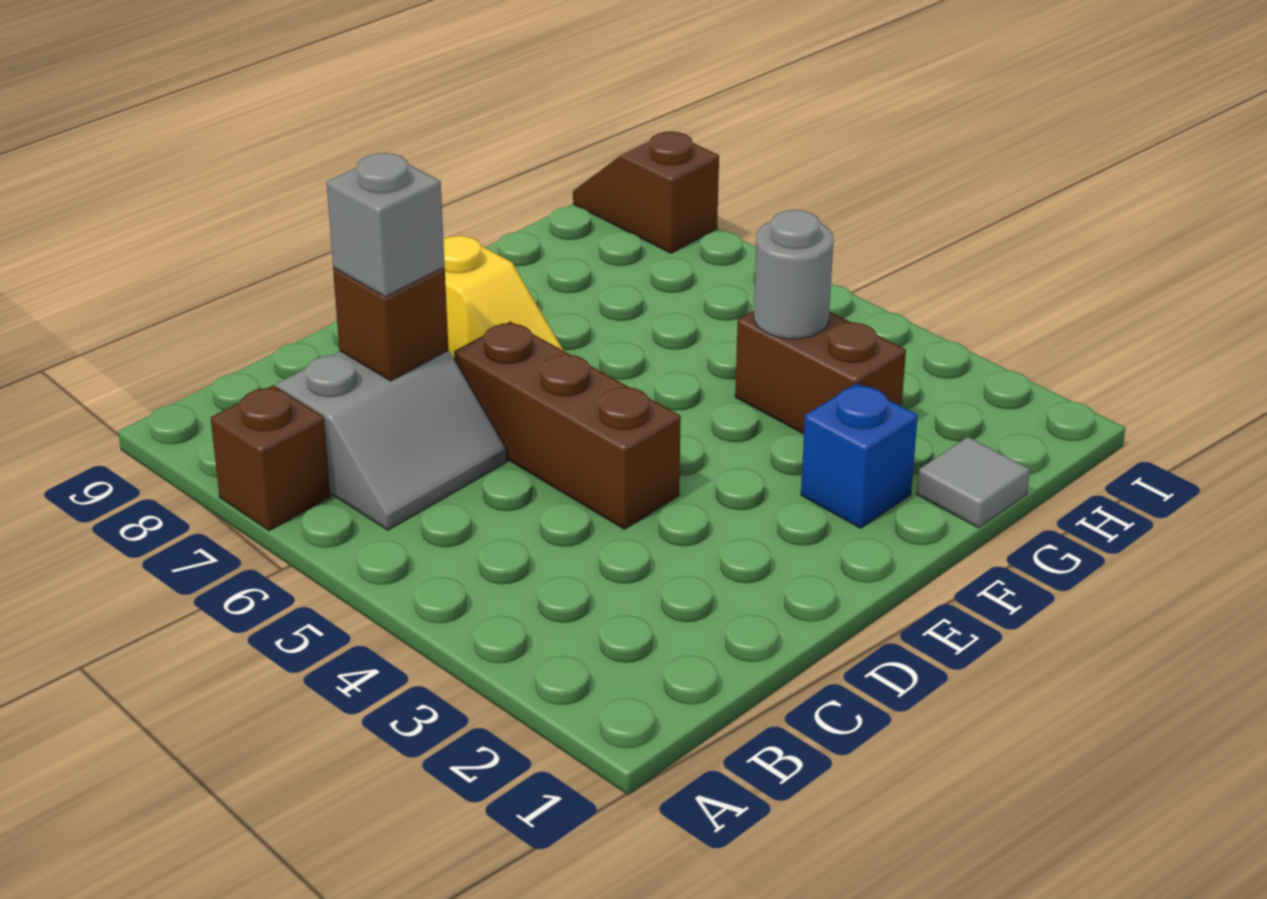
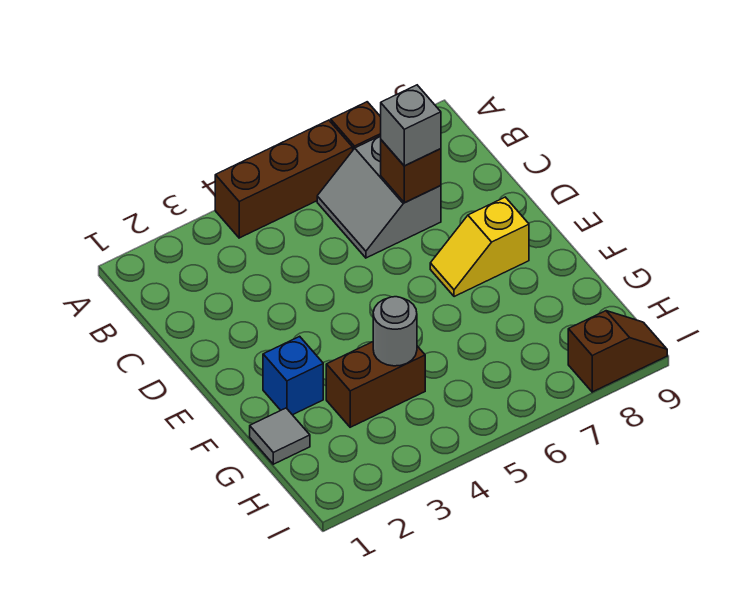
brown 1x3 brick [454,322,681,529] -> brown 1x3 brick moved to [215,120,353,238]

